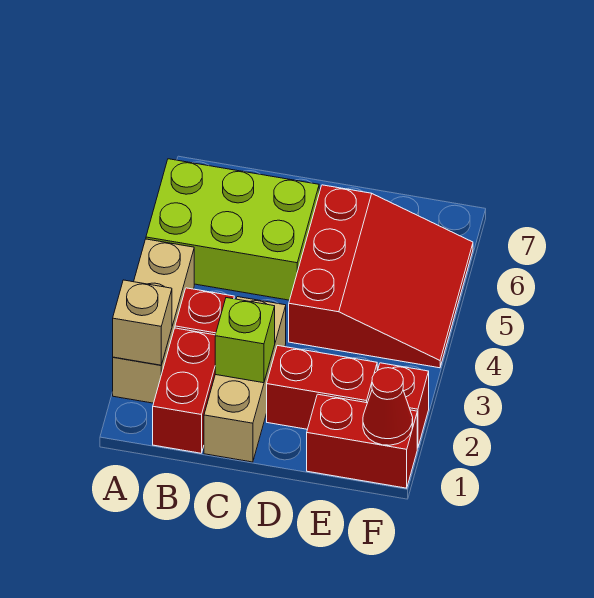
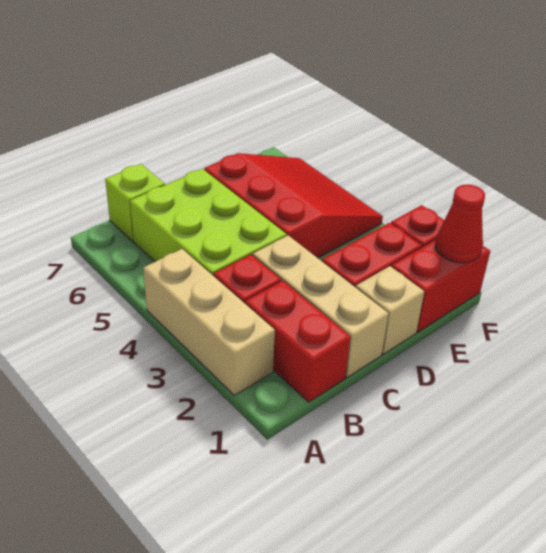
tan 1x1 brick [113,280,172,365] -> tan 1x1 brick moved to [356,266,424,354]
lime 2x3 brick [146,159,319,300] -> lime 2x3 brick turned to [130,169,287,276]
lime 1x1 brick [215,298,275,383] -> lime 1x1 brick moved to [105,164,165,241]

